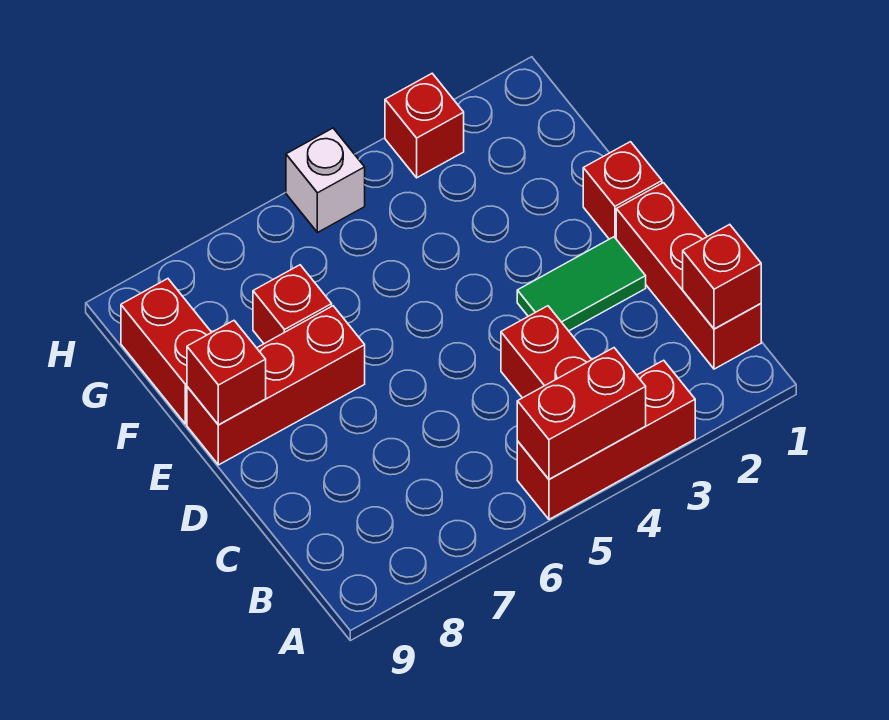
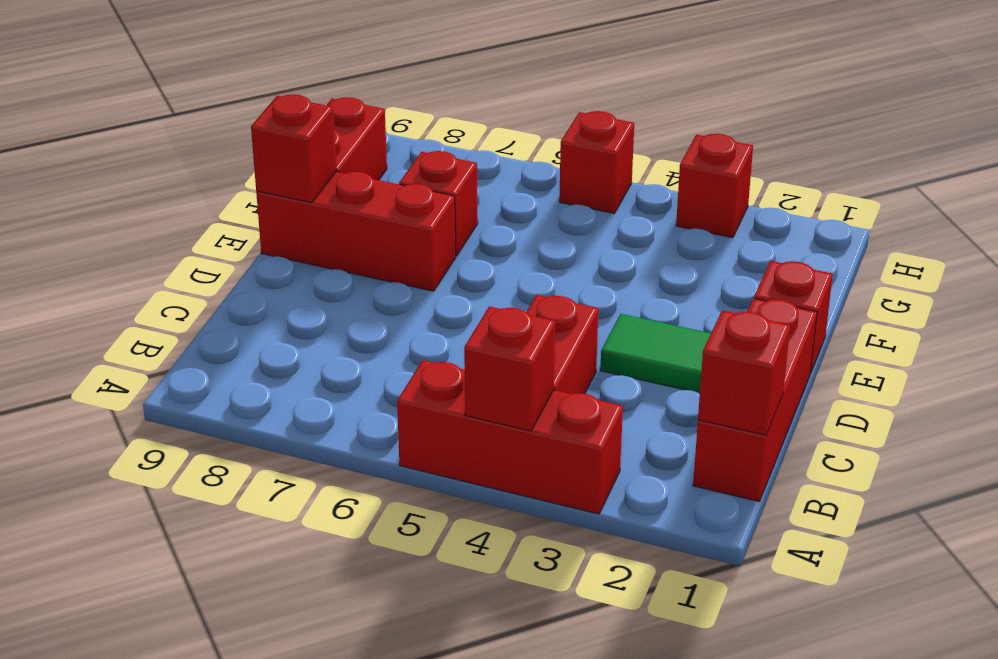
red 1x2 brick [517,348,646,479] -> red 1x1 brick [464,306,555,431]
white 1x1 brick [286,128,365,233] -> red 1x1 brick [559,111,634,213]

